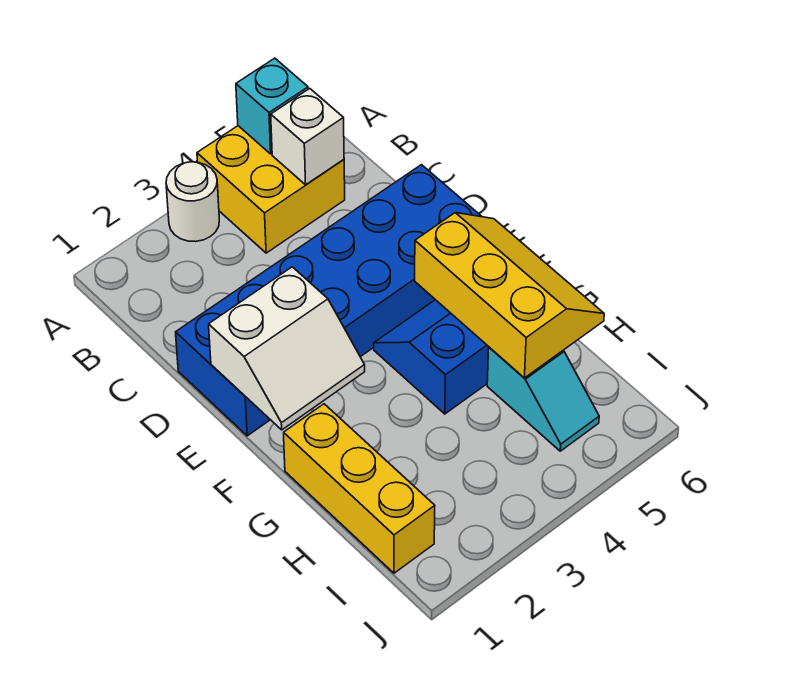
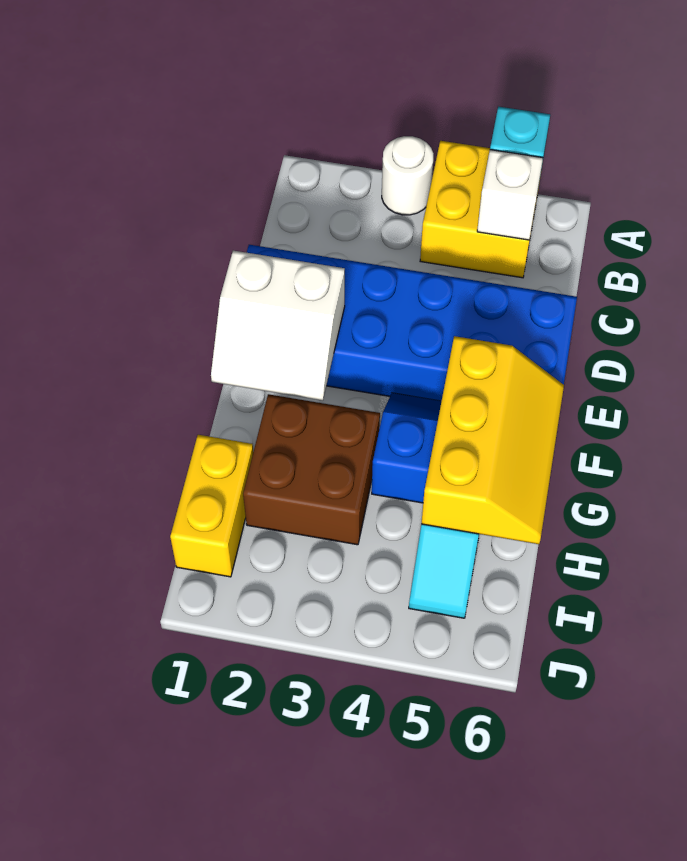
yellow 1x3 brick [284,404,435,573] -> yellow 1x2 brick [170,435,253,577]
none -> brown 2x2 brick [243,394,380,545]

